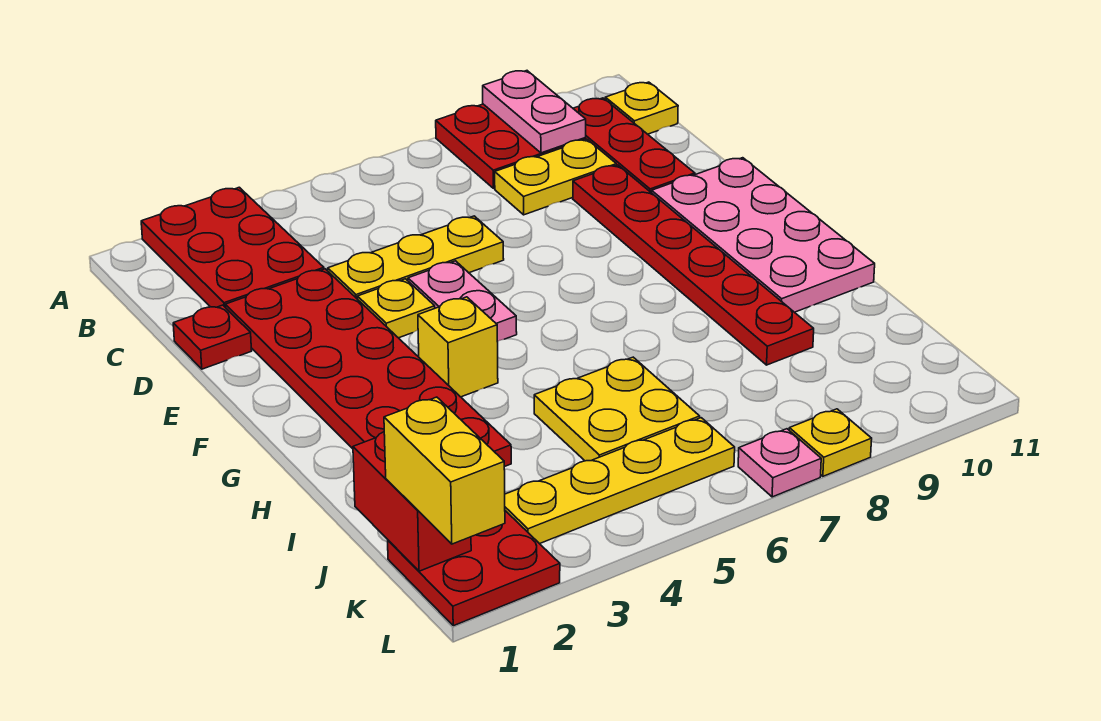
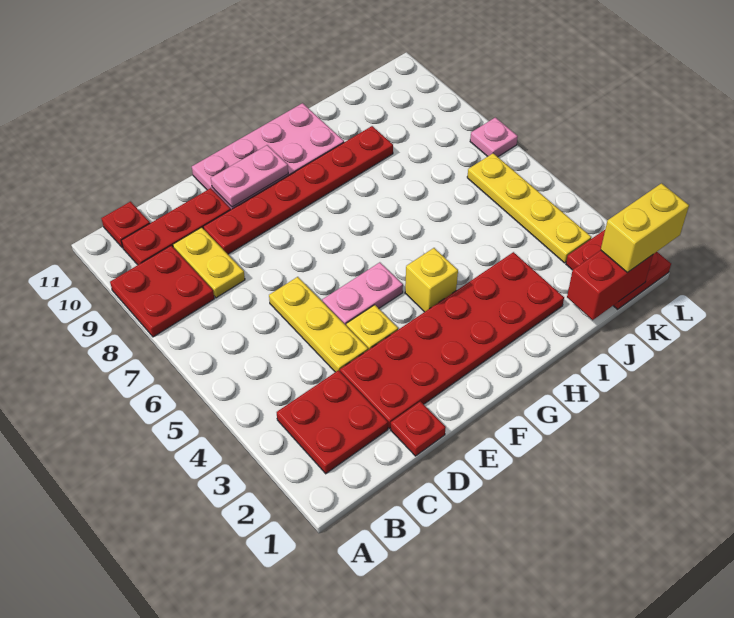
red 2x3 plate [141,187,324,308] -> red 2x2 plate [277,370,388,474]
pink 1x2 plate [483,71,586,153] -> pink 1x2 plate moved to [211,145,288,207]
yellow 1x1 plate [605,82,678,134] -> red 1x1 plate [101,202,150,248]
yellow 2x2 plate [534,357,700,461] -> none
yellow 1x1 plate [789,409,872,476] -> none

